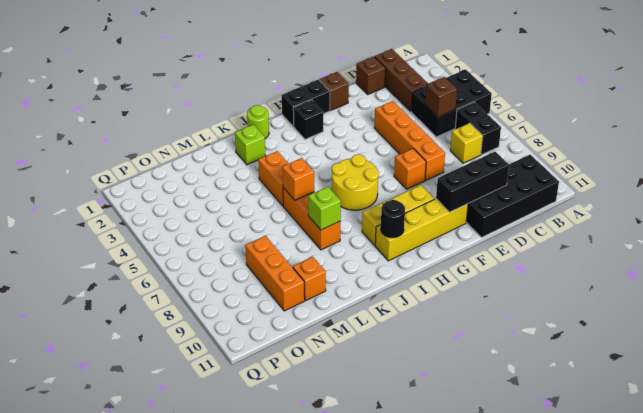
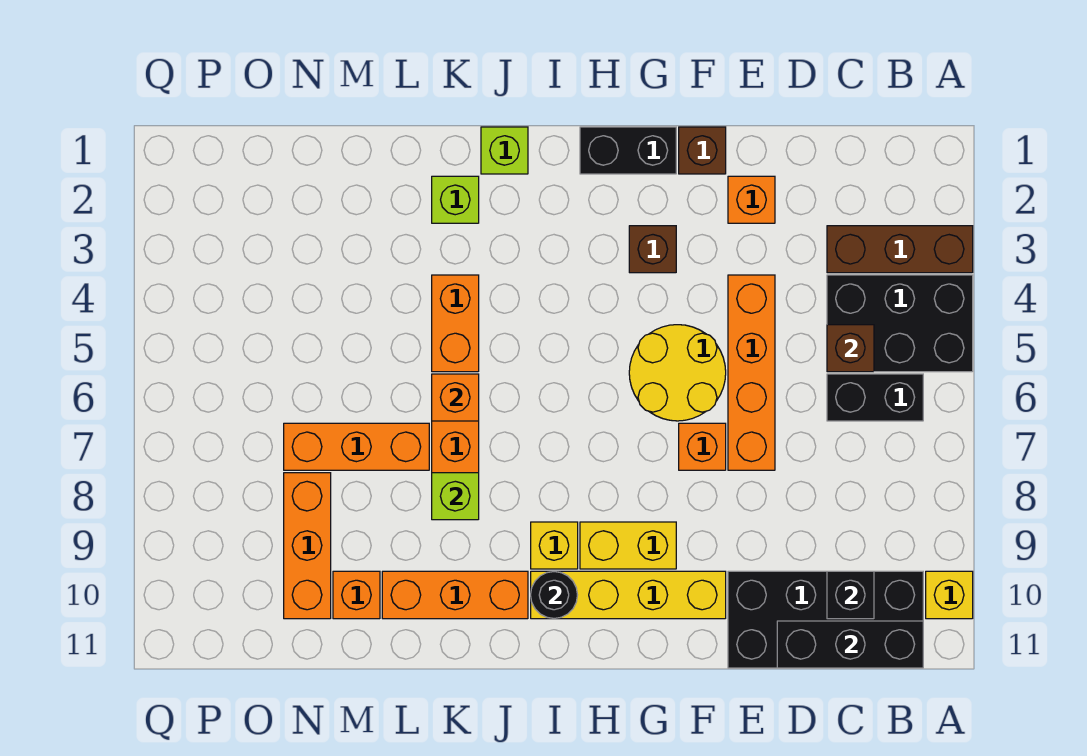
black 1x2 brick [455,102,501,155] -> black 1x2 brick turned to [827,374,923,421]
brown 1x3 brick [375,49,428,111] -> brown 1x3 brick turned to [827,226,973,273]
yellow 1x1 brick [450,123,483,163] -> yellow 1x1 brick moved to [926,571,973,619]
brown 1x1 brick [356,56,386,94] -> brown 1x1 brick moved to [629,226,676,273]
black 1x3 brick [436,152,509,212] -> black 1x3 brick moved to [777,621,923,668]
none -> orange 1x1 brick [728,176,775,223]
black 1x1 brick [293,100,323,139] -> black 1x1 brick moved to [827,571,874,619]
yellow 2x2 round brick [332,154,379,210] -> yellow 2x2 round brick moved to [629,325,726,421]
lime 1x1 round brick [247,105,269,138] -> lime 1x1 brick [481,127,528,174]
none -> orange 1x3 brick [382,571,528,619]
none -> orange 1x3 brick [284,423,429,470]

